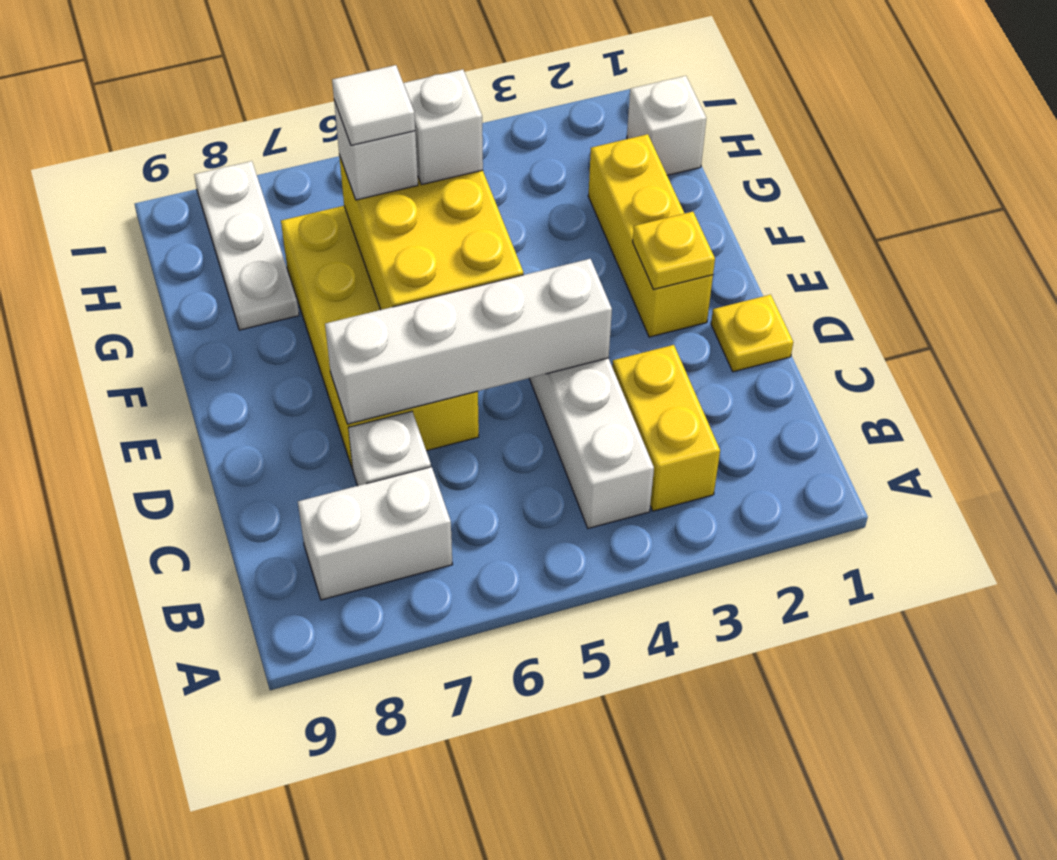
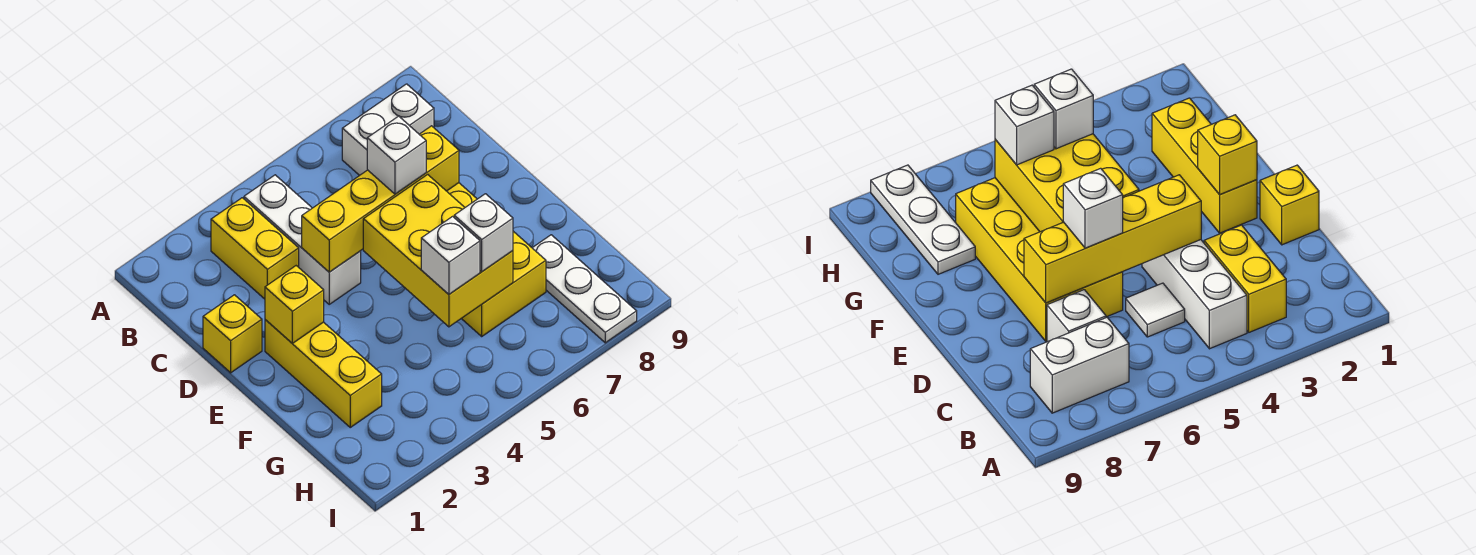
yellow 1x1 plate [711,295,793,372] -> yellow 1x1 brick [203,295,262,373]
white 1x4 brick [325,259,612,424] -> yellow 1x4 brick [302,126,459,272]
yellow 1x1 plate [633,212,715,289] -> yellow 1x1 brick [265,266,324,343]
white 1x1 tile [332,65,415,145] -> white 1x1 tile moved to [1126,283,1185,337]
white 1x1 brick [627,76,706,175] -> white 1x1 brick moved to [367,116,426,194]

